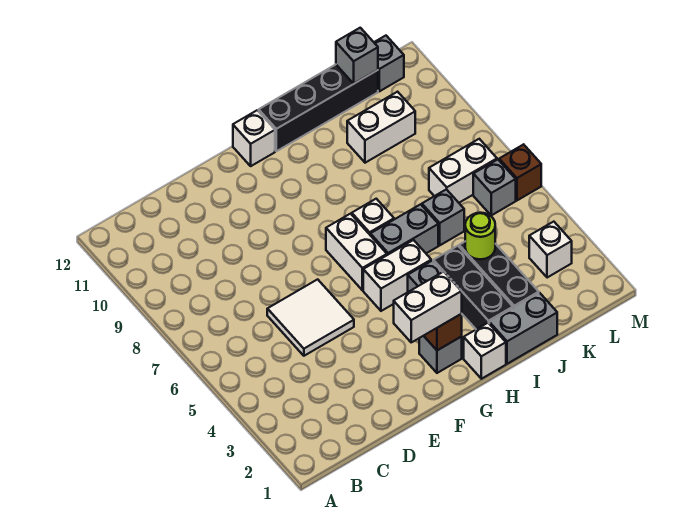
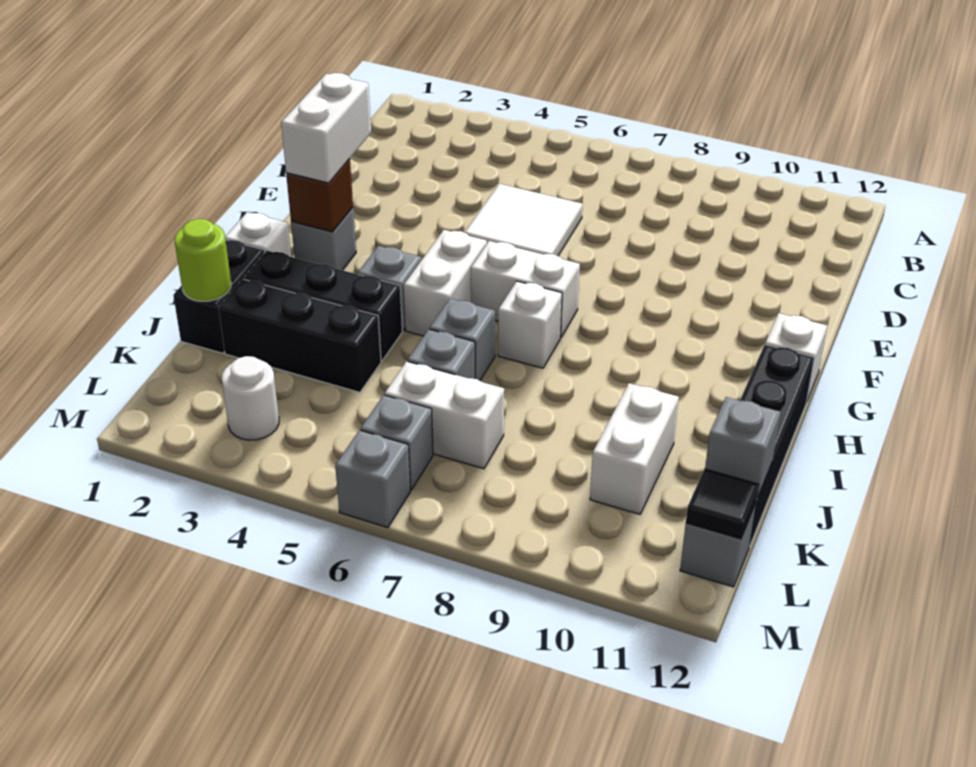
grey 1x2 brick [370,204,438,255] -> grey 1x1 brick [430,299,495,381]
grey 1x2 brick [489,293,557,364] -> black 1x2 brick [173,240,265,353]
lime 1x1 round brick [465,213,495,259] -> lime 1x1 round brick moved to [175,219,231,301]
white 1x2 brick [429,139,497,203] -> white 1x2 brick turned to [385,361,504,469]
white 1x1 brick [529,222,572,278] -> white 1x1 round brick [222,356,279,440]
none -> black 1x1 tile [686,469,759,539]
brown 1x1 brick [499,144,541,200] -> grey 1x1 brick [335,430,410,528]

